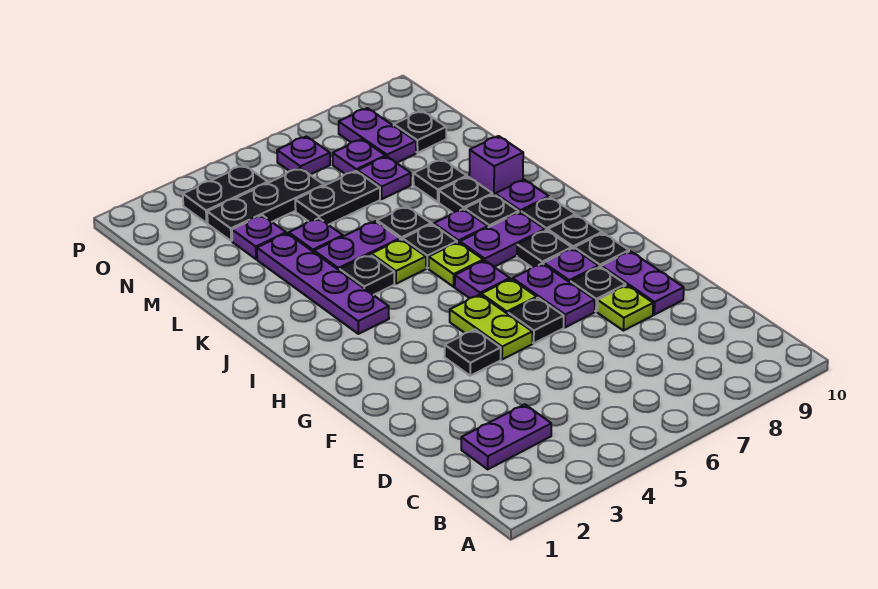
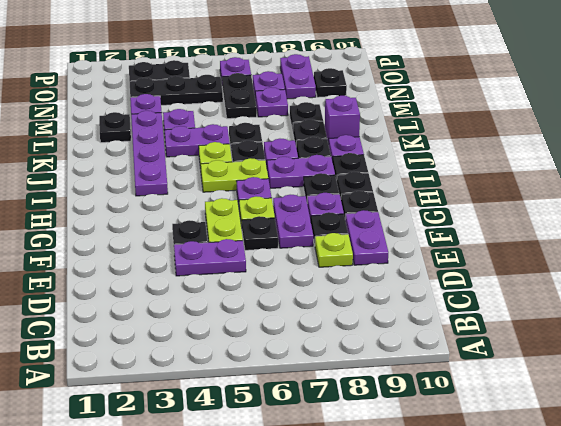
purple 1x2 plate [461,404,551,469] -> purple 1x2 plate moved to [174,239,246,276]
lime 1x1 plate [429,242,483,287] -> lime 1x2 plate [201,158,268,192]
black 1x1 plate [340,254,394,295] -> black 1x1 plate moved to [99,112,131,143]
black 1x2 plate [295,171,380,225] -> black 1x2 plate turned to [222,73,257,119]

